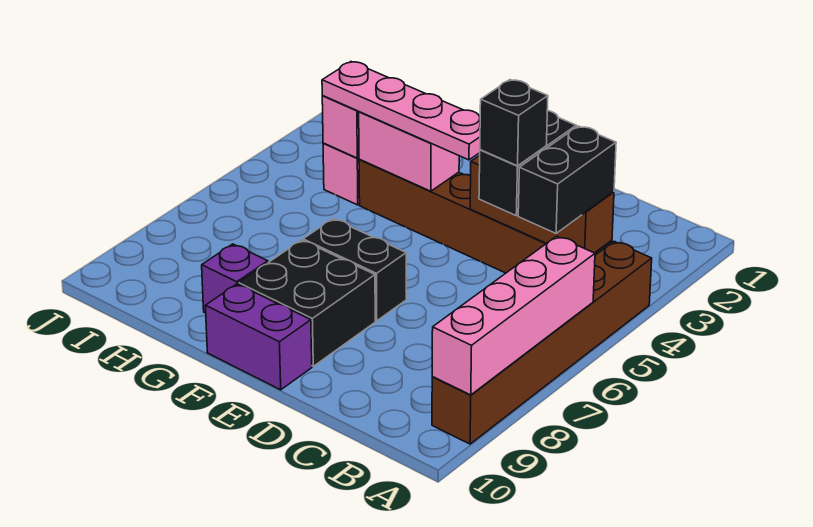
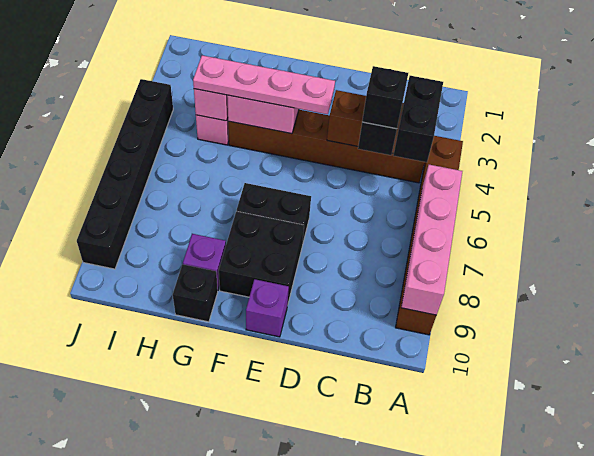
purple 1x2 brick [205,284,312,390] -> purple 1x1 brick [246,279,289,337]
none -> black 1x1 brick [173,264,218,322]
none -> black 1x6 brick [77,79,173,269]

